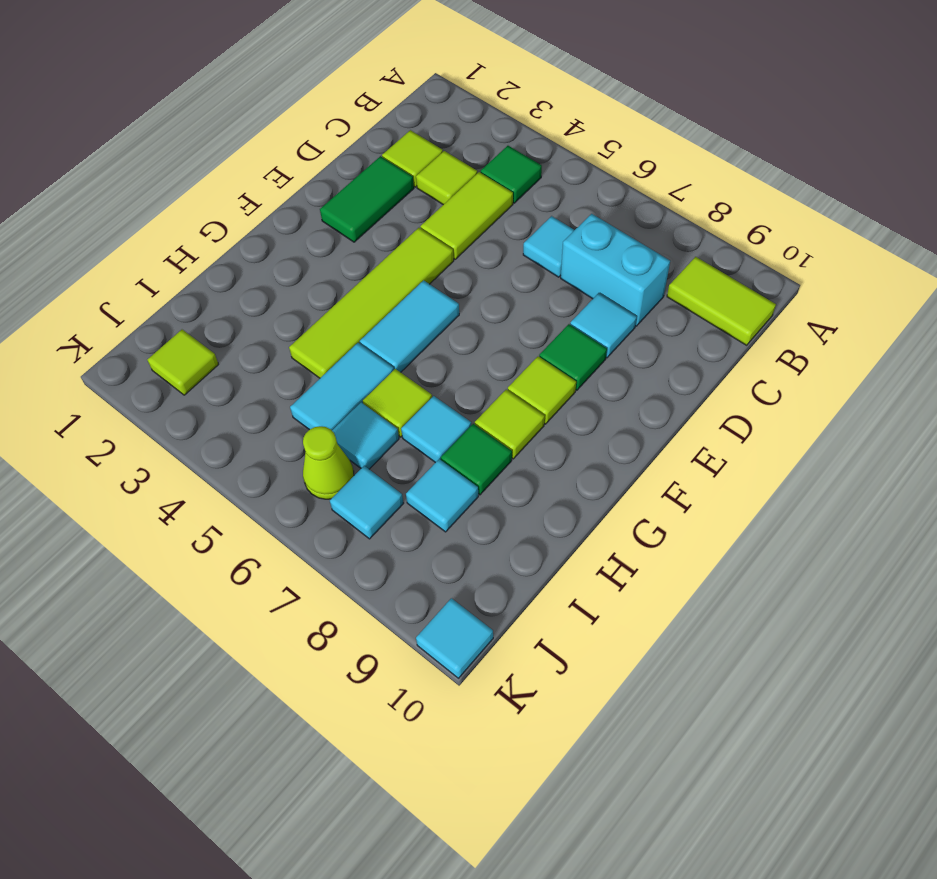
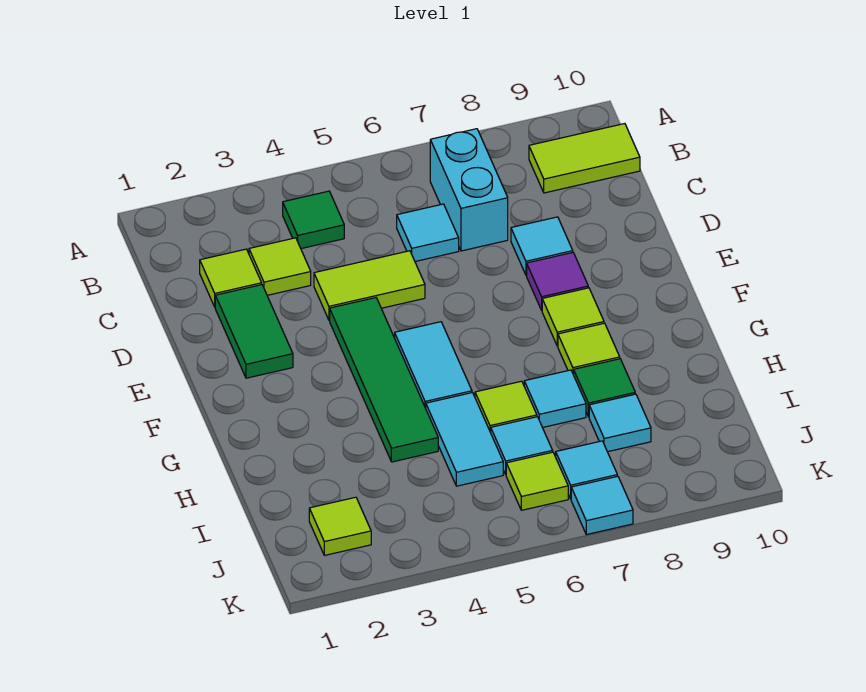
lime 1x2 tile [420,172,513,259] -> lime 1x2 tile turned to [314,251,425,320]
cyan 1x2 brick [561,214,670,326] -> cyan 1x2 brick turned to [430,129,508,251]
lime 1x4 tile [289,228,454,378] -> green 1x4 tile [330,298,438,462]
green 1x1 tile [539,324,607,390] -> purple 1x1 tile [527,253,588,310]
lime 1x1 cone [303,426,354,499] -> lime 1x1 tile [506,452,568,510]
cyan 1x1 tile [416,598,493,678] -> cyan 1x1 tile moved to [571,476,633,535]

